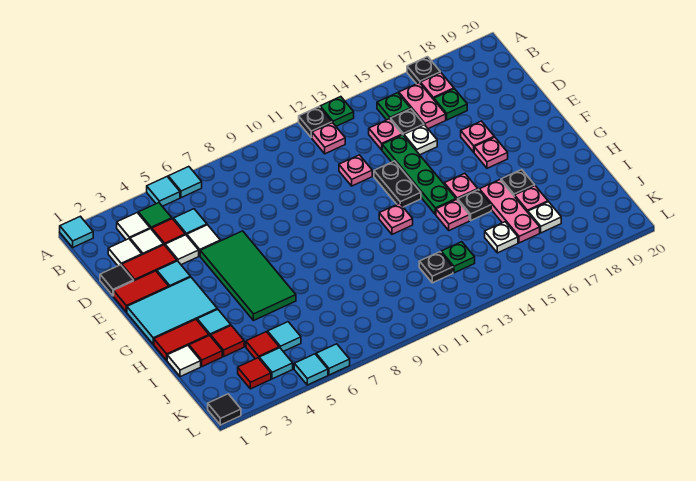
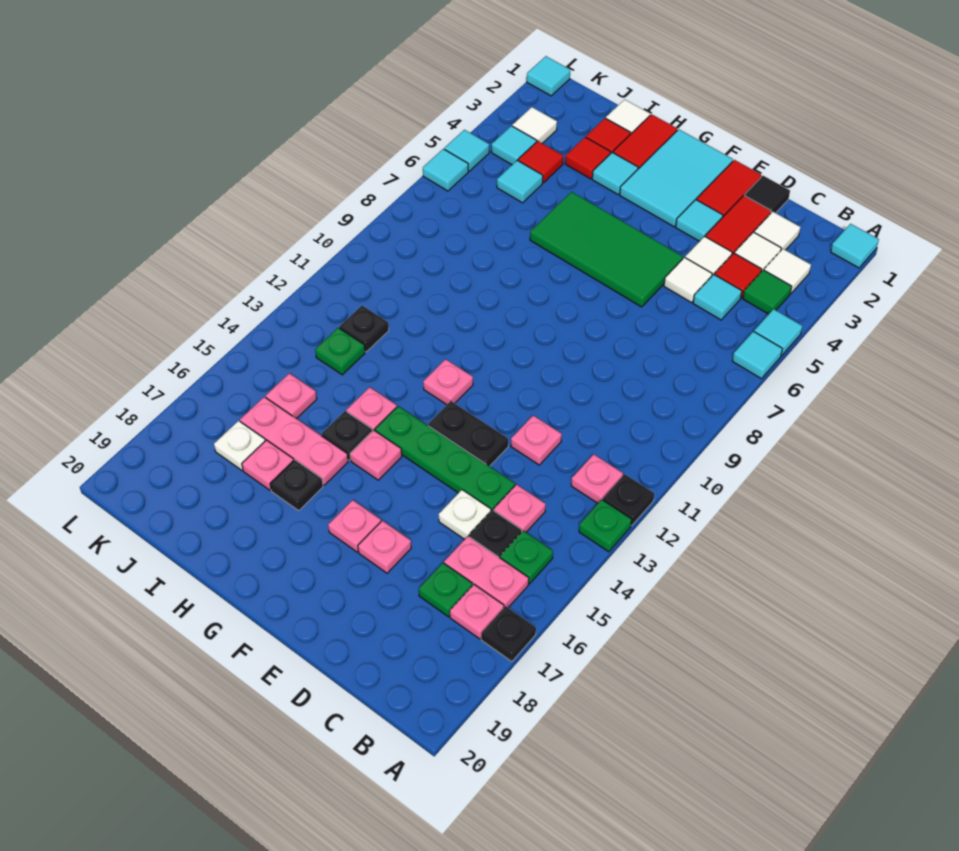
white 1x1 plate [485,222,518,253] -> pink 1x1 plate [266,373,317,419]
red 1x1 tile [238,358,271,389] -> white 1x1 tile [512,107,557,143]
black 1x1 tile [208,394,241,425] -> cyan 1x1 tile [527,56,570,96]

